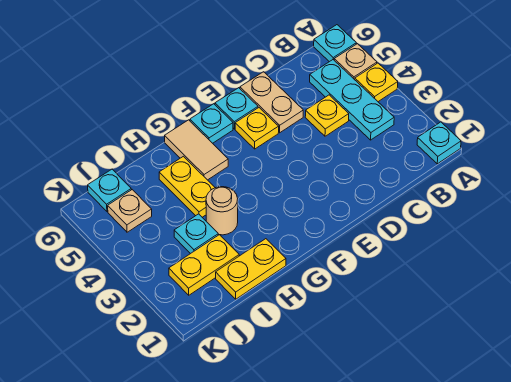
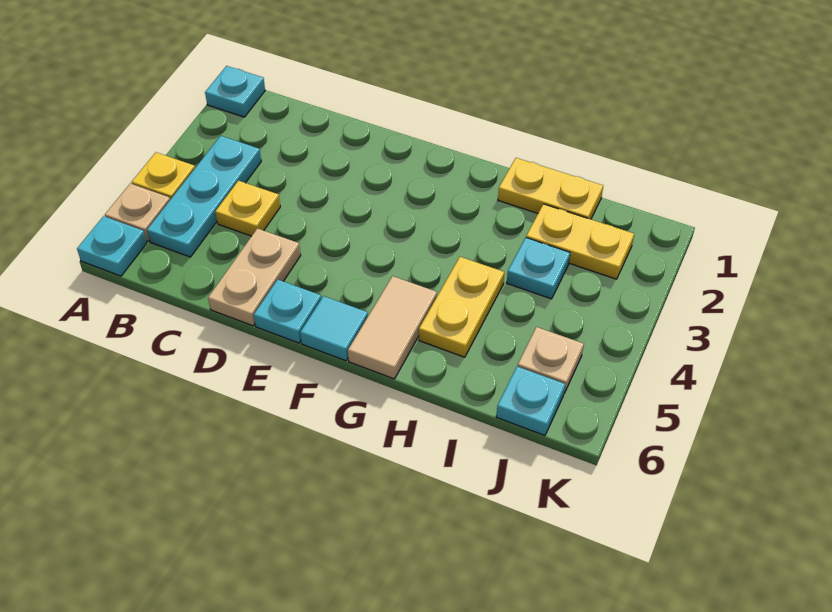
yellow 1x1 plate [235,108,279,149] -> none
cyan 1x1 plate [190,104,233,143] -> cyan 1x1 tile [300,296,368,361]
tan 1x1 round brick [206,187,238,235] -> none

